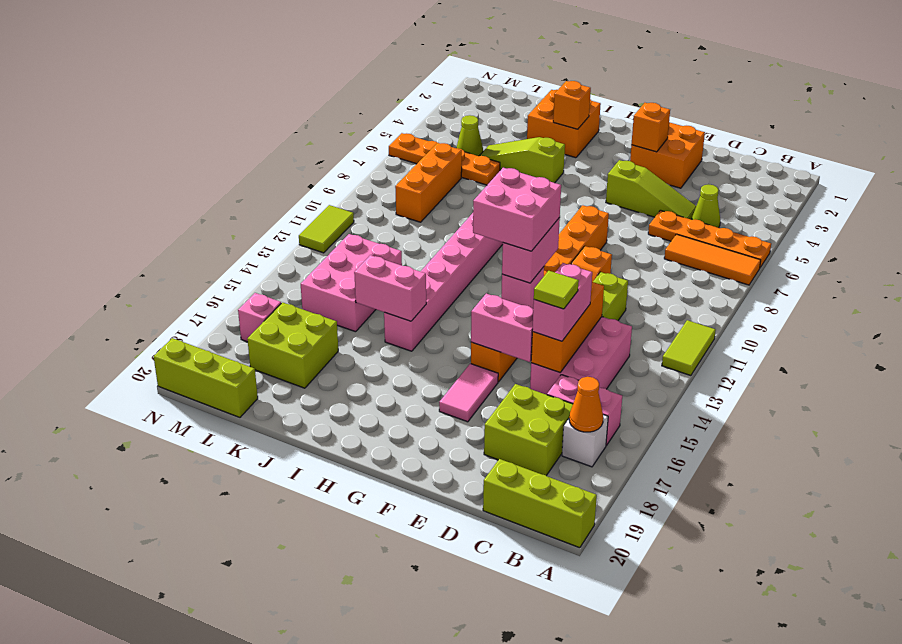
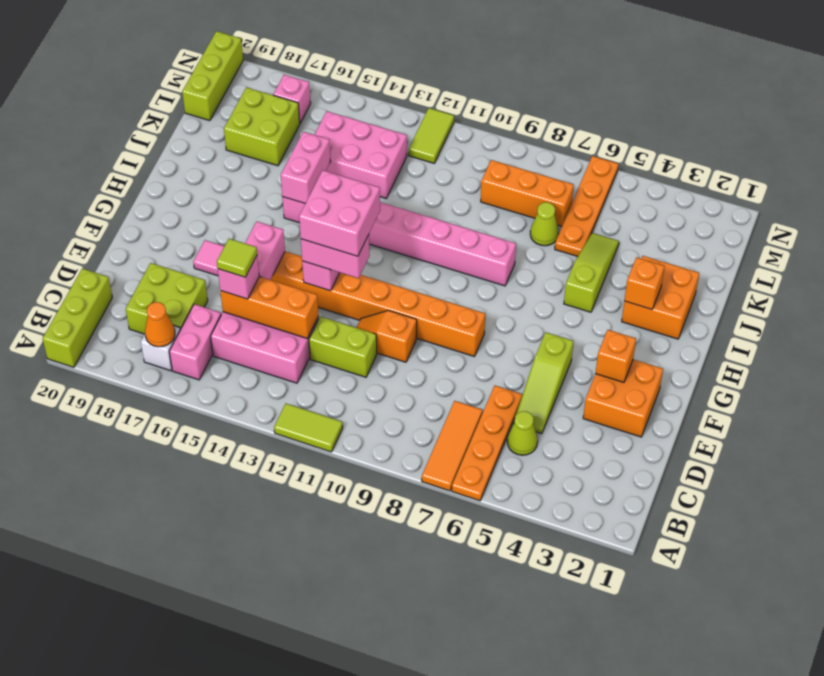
pink 1x2 brick [532,263,592,341] -> pink 1x1 brick [218,256,259,299]
lime 1x1 cone [456,115,483,156] -> lime 1x1 cone moved to [530,202,559,246]
lime 1x2 tile [299,205,354,253] -> lime 1x2 tile turned to [409,108,454,163]

